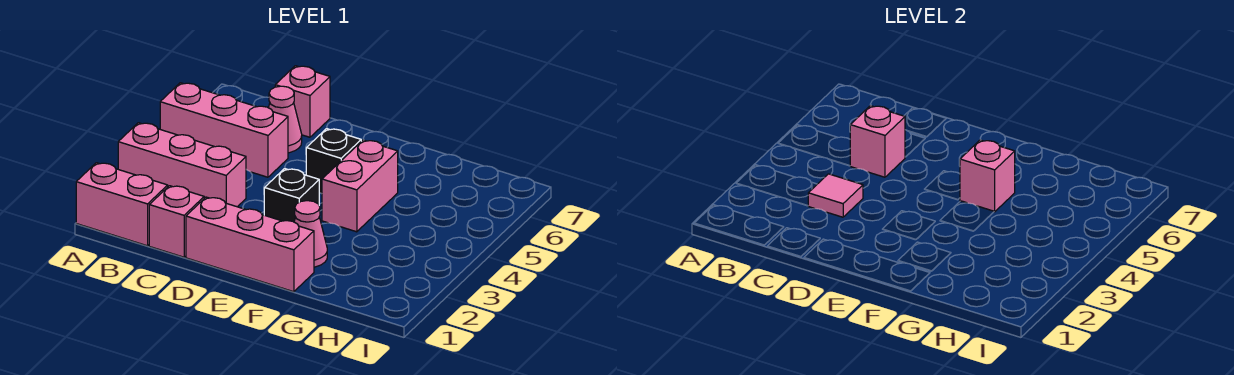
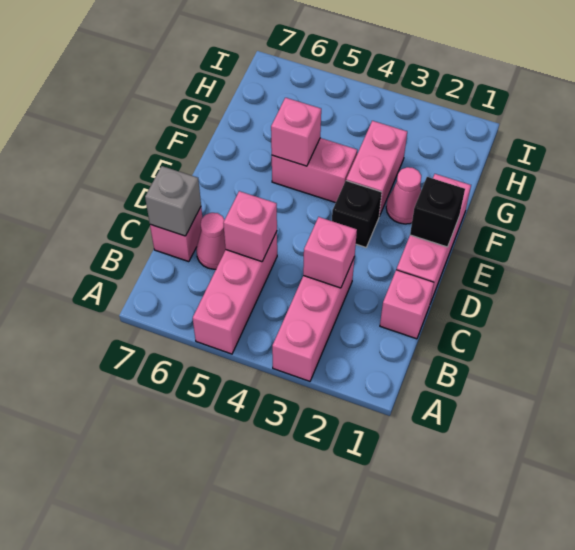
pink 1x2 brick [76,163,168,246] -> pink 1x2 brick moved to [346,121,407,216]
pink 1x1 tile [808,174,863,217] -> pink 1x1 brick [303,217,357,288]
none -> grey 1x1 brick [145,166,201,236]
black 1x1 brick [306,129,361,194] -> black 1x1 brick moved to [410,177,465,247]

